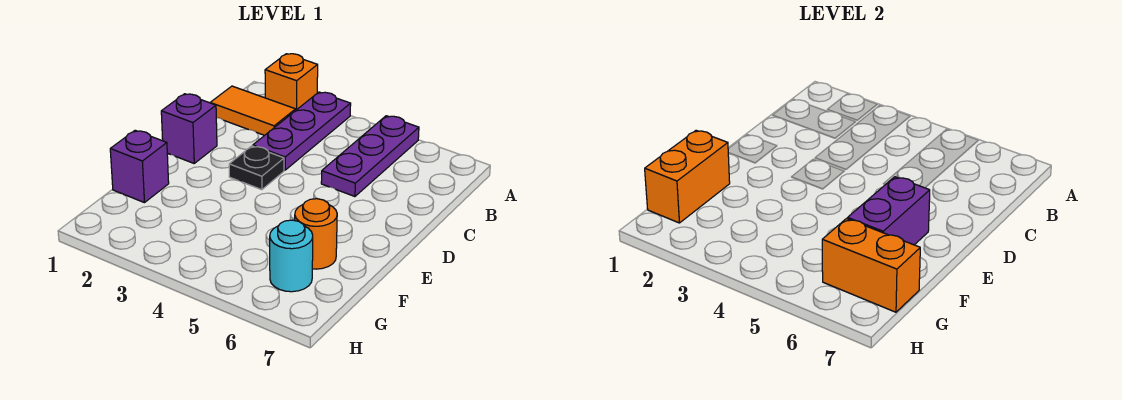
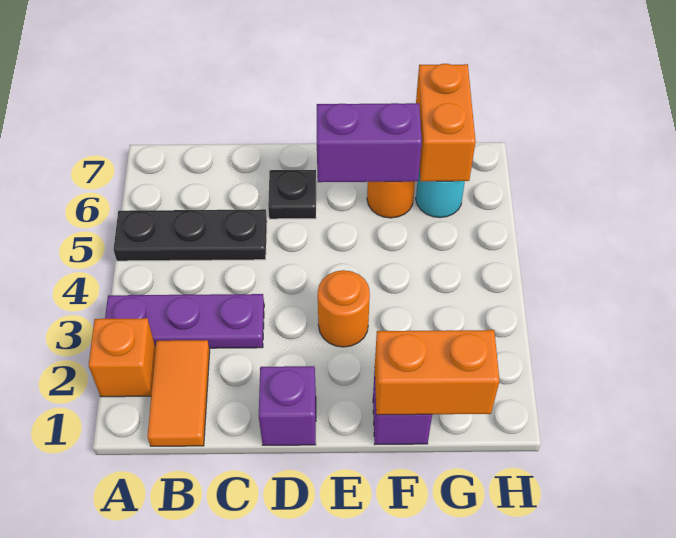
purple 1x3 plate [321,116,419,197] -> black 1x3 plate [113,209,267,261]
black 1x1 plate [229,146,284,190] -> black 1x1 plate moved to [268,170,316,219]
none -> orange 1x1 round brick [318,270,370,347]

